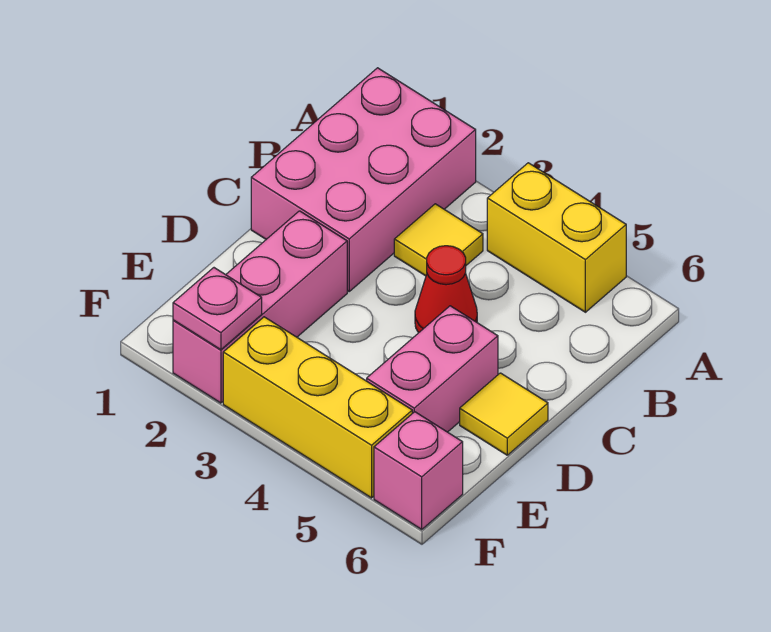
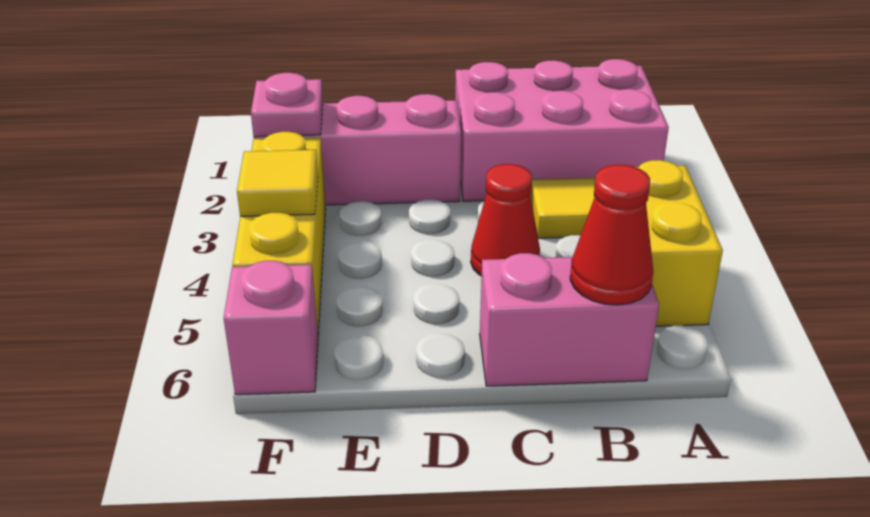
none -> red 1x1 cone [570,165,653,305]
pink 1x2 brick [367,306,498,432] -> pink 1x2 brick moved to [480,253,659,386]
yellow 1x1 tile [460,373,548,455] -> yellow 1x1 tile moved to [237,150,318,217]

